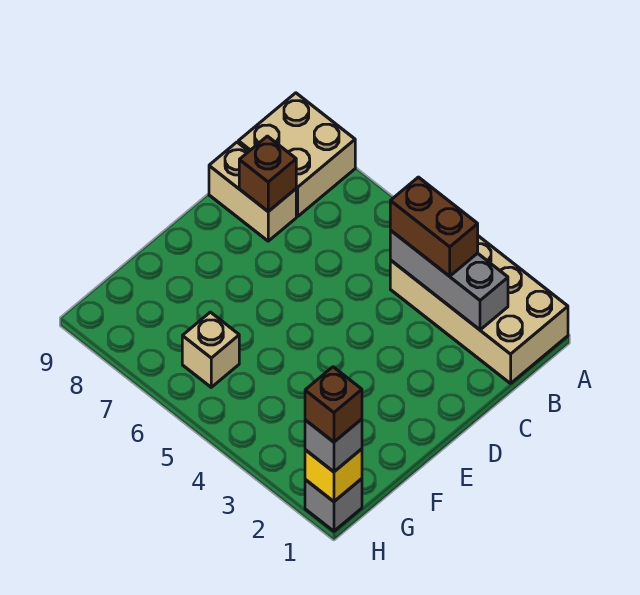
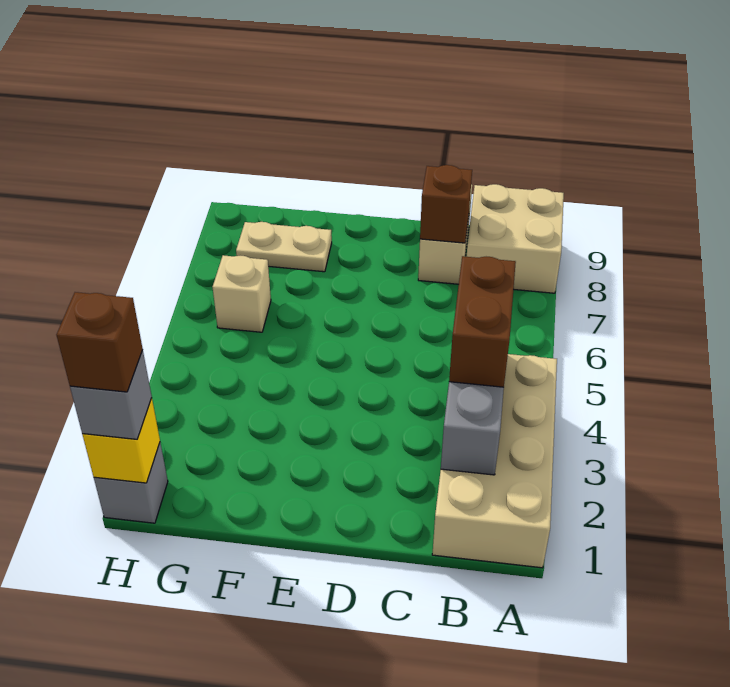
none -> tan 1x2 plate [236,222,332,272]

